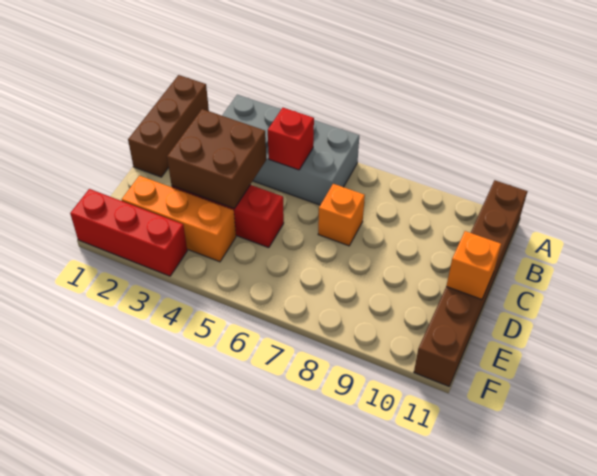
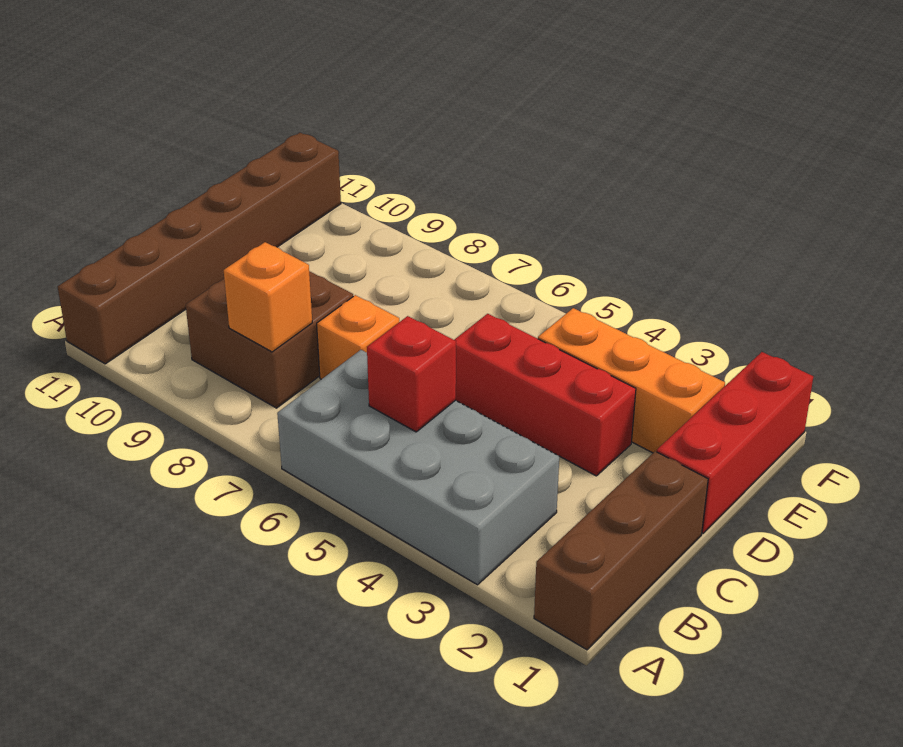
brown 2x2 brick [167,109,266,209] -> brown 2x2 brick moved to [186,271,353,408]
orange 1x1 brick [446,231,501,299] -> orange 1x1 brick moved to [224,242,312,352]
red 1x3 brick [70,189,187,276] -> red 1x3 brick turned to [657,352,813,533]

